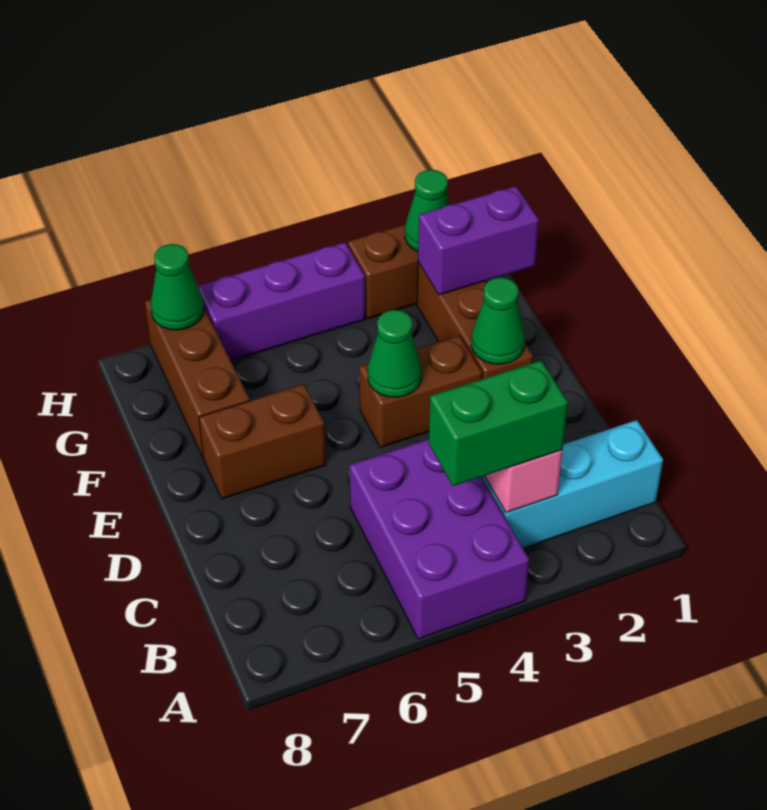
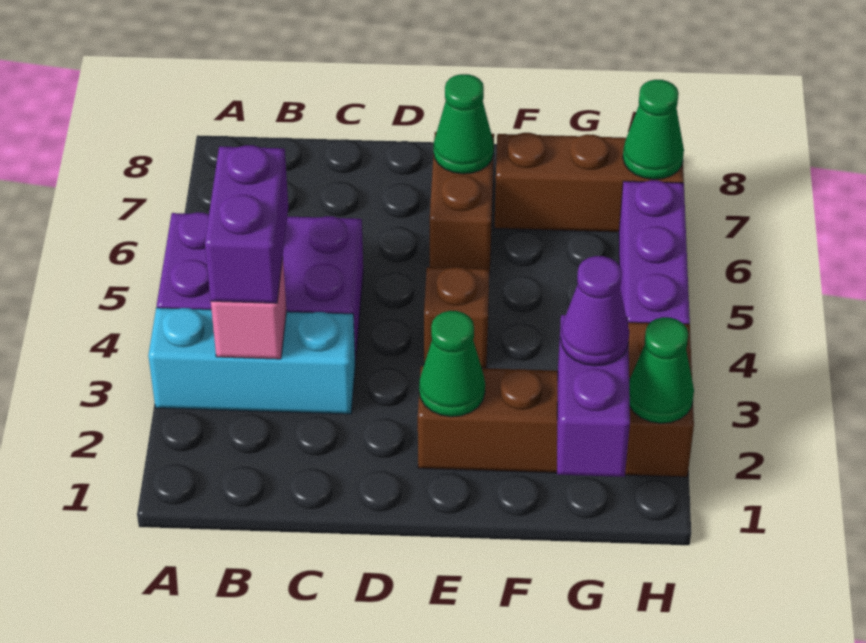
cyan 1x3 brick [482,420,663,548] -> cyan 1x3 brick turned to [148,308,355,414]
green 1x2 brick [429,360,568,486] -> purple 1x2 brick [205,145,288,303]
brown 1x2 brick [359,335,482,447] -> brown 1x1 brick [424,267,489,368]
green 1x1 cone [368,310,422,397] -> green 1x1 cone moved to [434,74,494,174]
none -> purple 1x1 cone [561,256,629,366]

